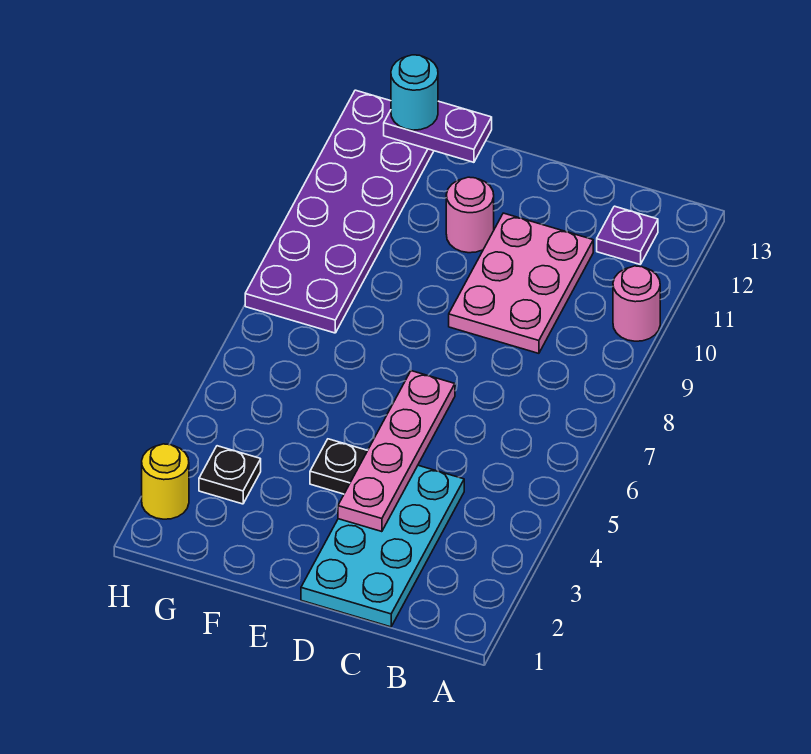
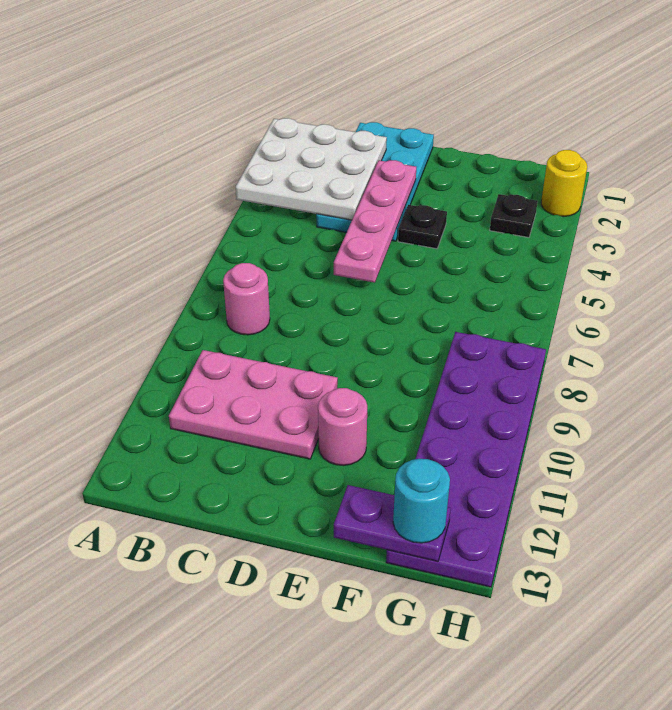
none -> white 3x3 plate [236,118,387,220]
pink 1x1 round brick [613,266,660,341] -> pink 1x1 round brick moved to [223,263,270,335]
purple 1x1 plate [597,206,658,264] -> none
pink 2x3 plate [449,213,593,353] -> pink 2x3 plate turned to [169,350,338,459]

